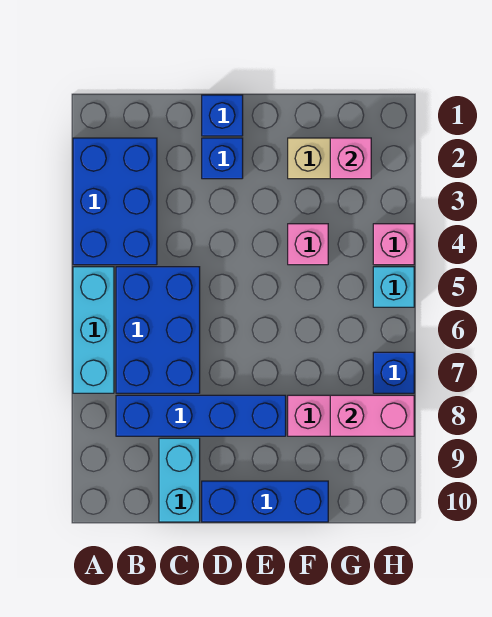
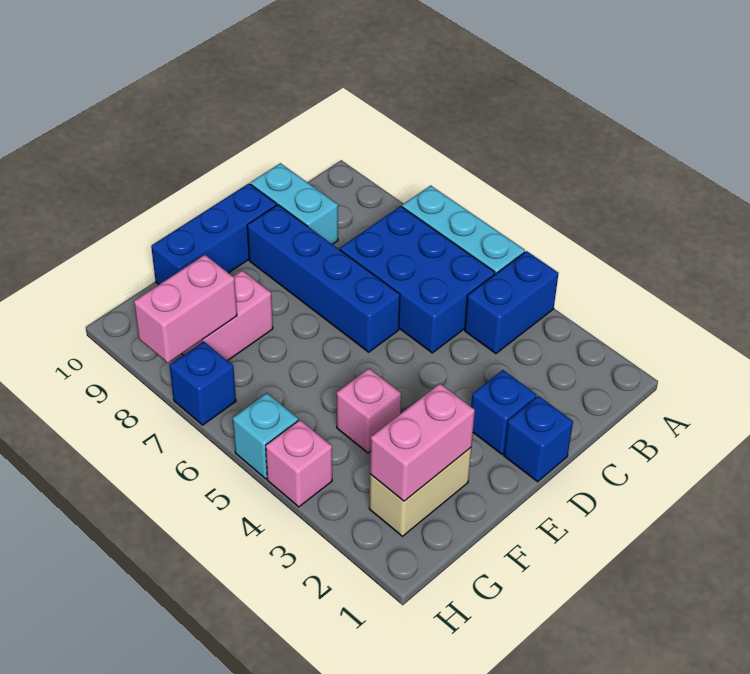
blue 2x3 brick [73,138,157,265] -> blue 1x2 brick [465,251,559,354]
blue 1x4 brick [116,395,286,436] -> blue 1x4 brick turned to [247,205,400,352]
pink 1x1 brick [330,138,371,179] -> pink 1x2 brick [370,384,475,501]

